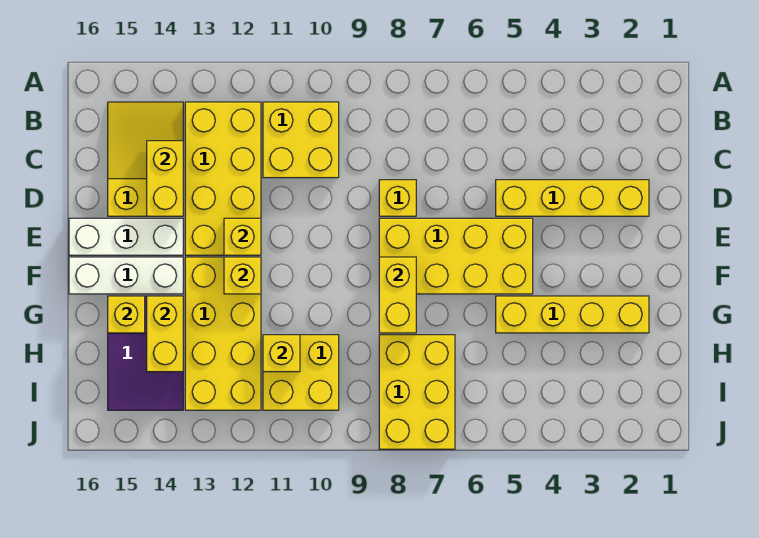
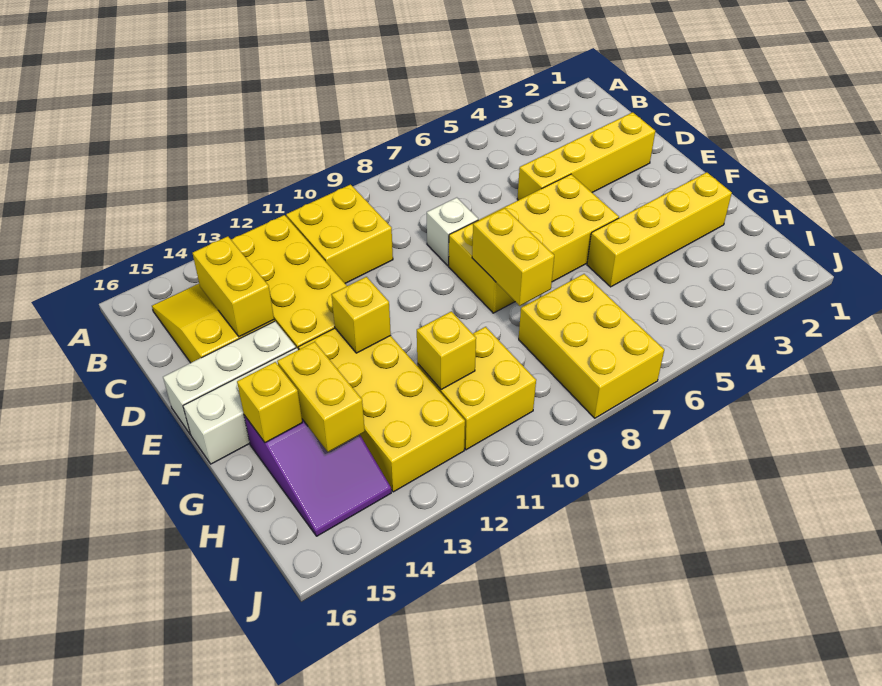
yellow 1x1 brick [379,180,416,216] -> white 1x1 brick [427,198,478,266]
yellow 1x1 brick [224,218,261,255] -> none

